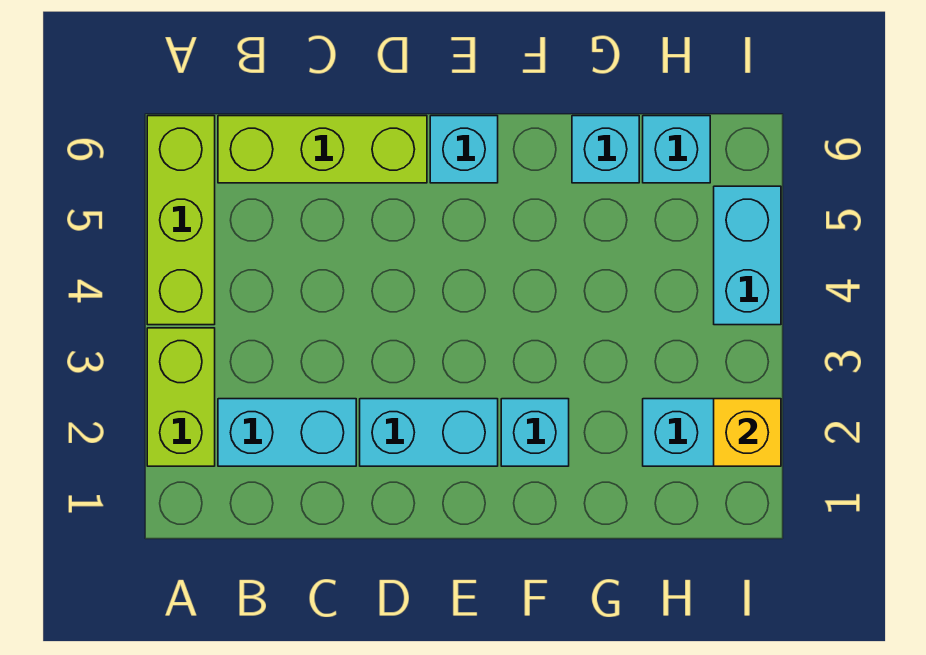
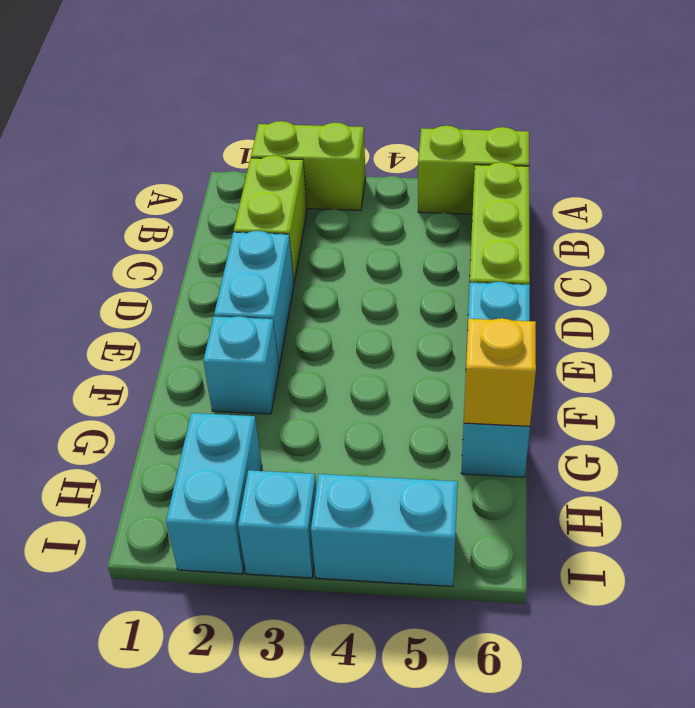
lime 1x3 brick [147,116,215,325] -> lime 1x2 brick [418,126,529,214]
cyan 1x2 brick [218,399,356,466] -> lime 1x2 brick [234,155,307,282]
cyan 1x1 brick [643,116,710,183] -> cyan 1x1 brick moved to [238,470,316,578]
yellow 1x1 brick [714,399,781,466] -> yellow 1x1 brick moved to [464,318,536,426]

